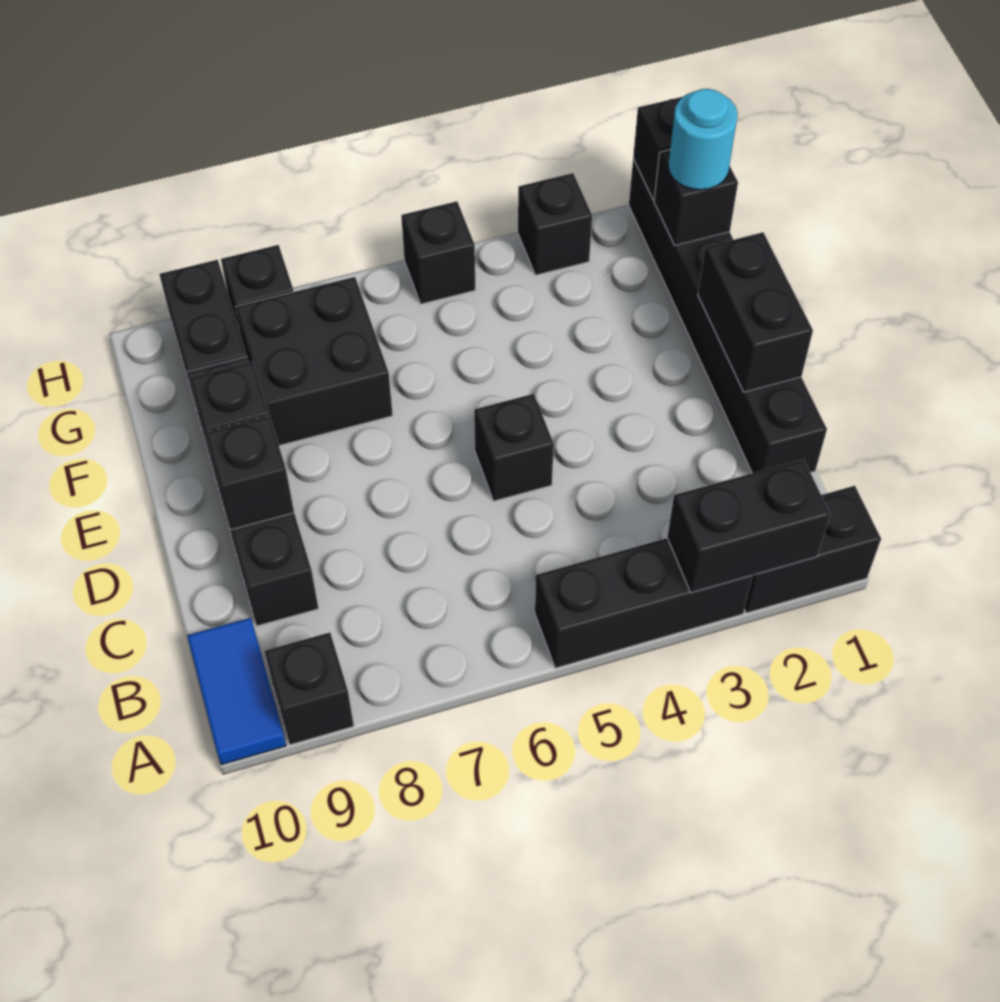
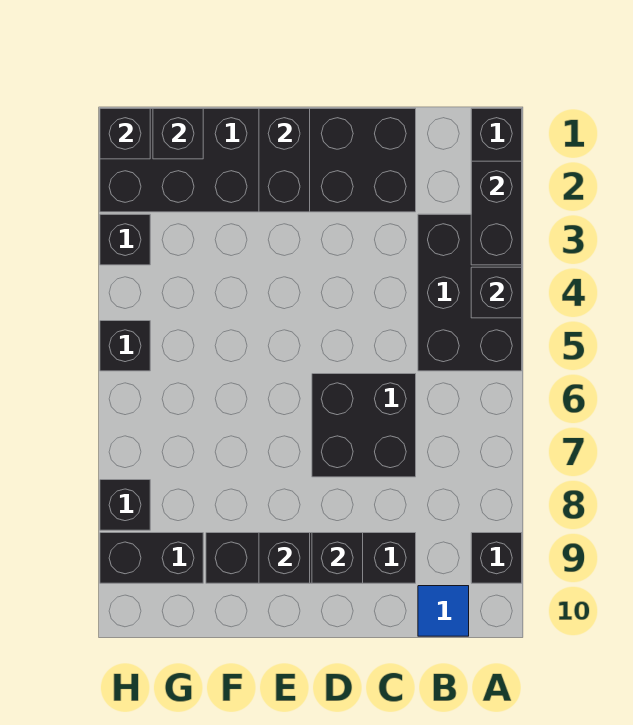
black 1x3 brick [535,538,753,668] -> black 2x3 brick [418,214,522,371]
blue 1x2 tile [187,618,286,765] -> blue 1x1 tile [418,586,469,636]
black 1x6 brick [629,159,827,473] -> black 2x6 brick [100,108,416,212]
black 1x2 brick [698,232,813,392] -> black 1x2 brick turned to [259,108,310,212]
black 1x1 brick [474,394,554,501] -> black 1x1 brick moved to [471,267,522,318]
black 2x2 brick [235,277,393,445] -> black 2x2 brick moved to [312,374,416,477]
cyan 1x1 round brick [668,89,738,190] -> none

